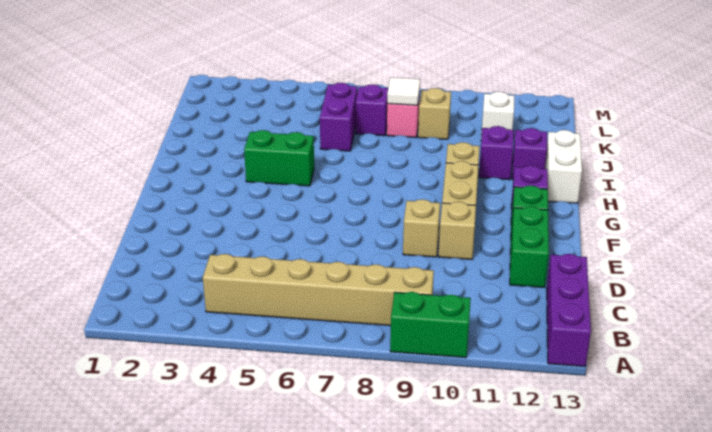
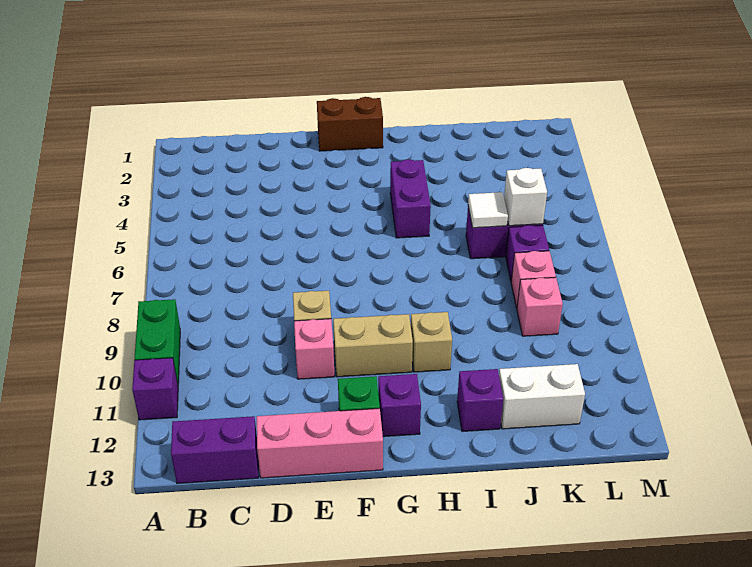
purple 1x3 brick [547,254,591,367] -> purple 1x2 brick [171,416,258,484]
tan 1x6 brick [203,254,434,326] -> none
green 1x2 brick [510,206,549,288] -> none
none -> pink 1x3 brick [257,408,383,478]
tan 1x1 brick [438,202,476,259] -> pink 1x1 brick [294,319,335,379]
none -> brown 1x2 brick [317,97,383,151]
green 1x2 brick [244,130,314,186] -> purple 1x2 brick [390,159,431,238]
white 1x2 brick [545,130,582,203] -> white 1x2 brick moved to [499,364,585,429]
purple 1x1 brick [479,126,514,180] -> purple 1x1 brick moved to [132,358,178,420]
white 1x1 tile [387,77,420,105] -> white 1x1 tile moved to [468,192,508,228]
tan 1x1 brick [418,88,451,139] -> pink 1x1 brick [517,277,563,336]
white 1x1 brick [481,92,514,139] -> white 1x1 brick moved to [504,168,547,226]

